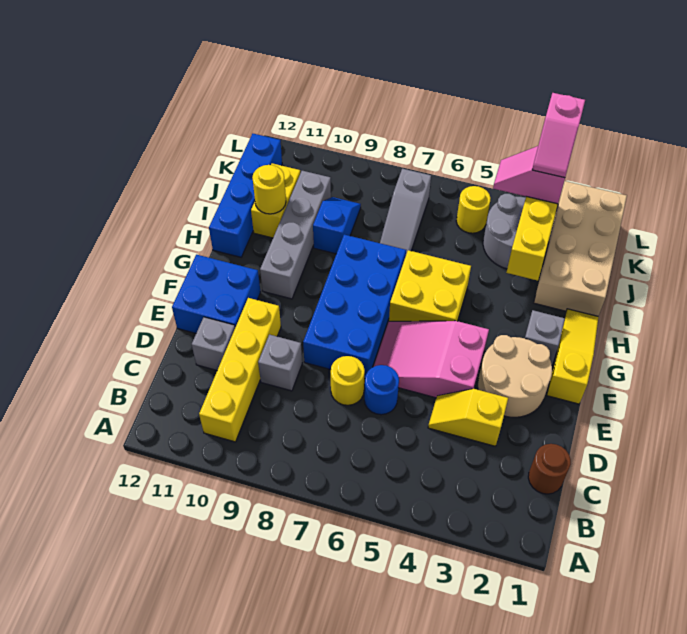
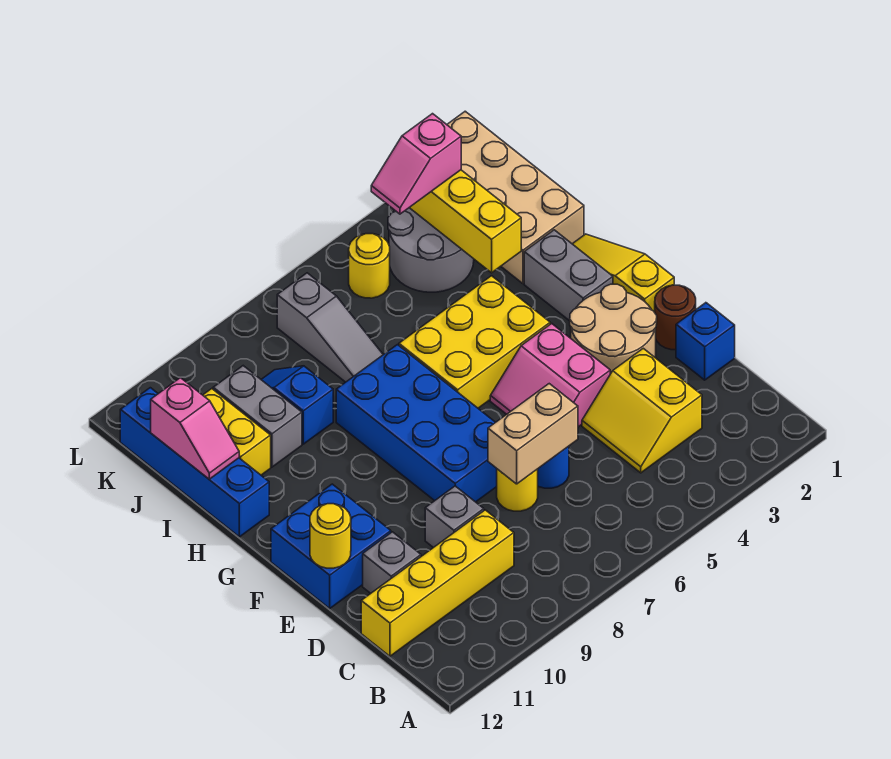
yellow 1x4 brick [199,298,281,442] -> yellow 1x4 brick turned to [361,510,514,656]
brown 1x1 round brick [528,444,571,494] -> brown 1x1 round brick moved to [655,285,696,350]
none -> blue 1x1 brick [676,303,735,380]
yellow 1x2 slope [428,389,508,446] -> yellow 2x2 slope [582,348,702,473]
none -> tan 1x2 brick [488,384,578,484]
pink 2x3 slope [373,321,489,398] -> pink 2x2 slope [490,324,610,427]
grey 1x1 brick [525,310,565,364] -> grey 1x2 brick [524,230,613,321]
yellow 2x2 brick [389,250,471,321] -> yellow 2x3 brick [399,276,550,408]
grey 1x4 brick [260,171,331,299] -> grey 1x2 brick [213,366,302,467]
yellow 1x1 round brick [252,165,286,214] -> yellow 1x1 round brick moved to [310,504,351,568]
pink 1x2 slope [532,93,585,178] -> pink 1x2 slope moved to [151,378,239,479]

